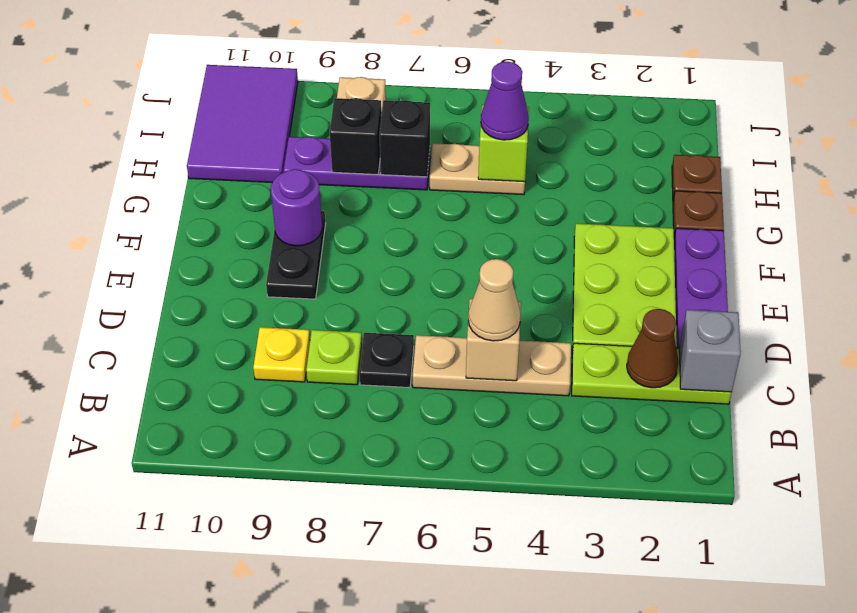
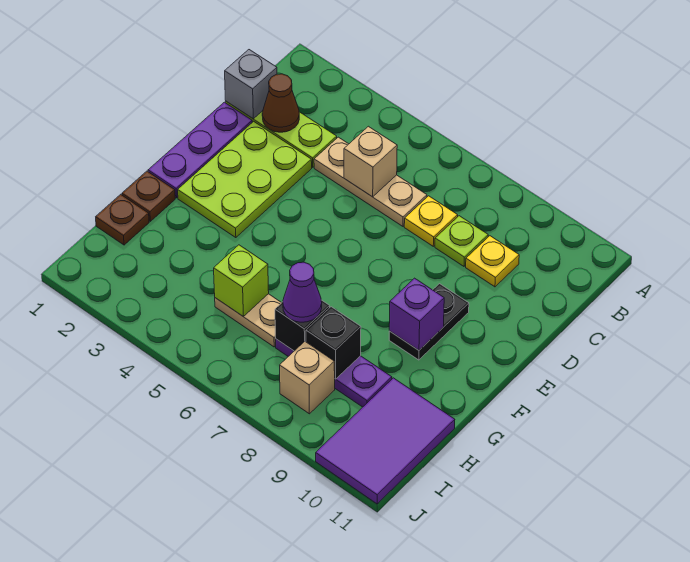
tan 1x1 cone [468,259,521,341] -> none
black 1x1 plate [359,333,414,388] -> yellow 1x1 plate [404,196,458,246]
purple 1x1 round brick [271,169,322,246] -> purple 1x1 brick [389,278,444,350]
purple 1x1 cone [481,62,529,140] -> purple 1x1 cone moved to [283,262,322,322]

